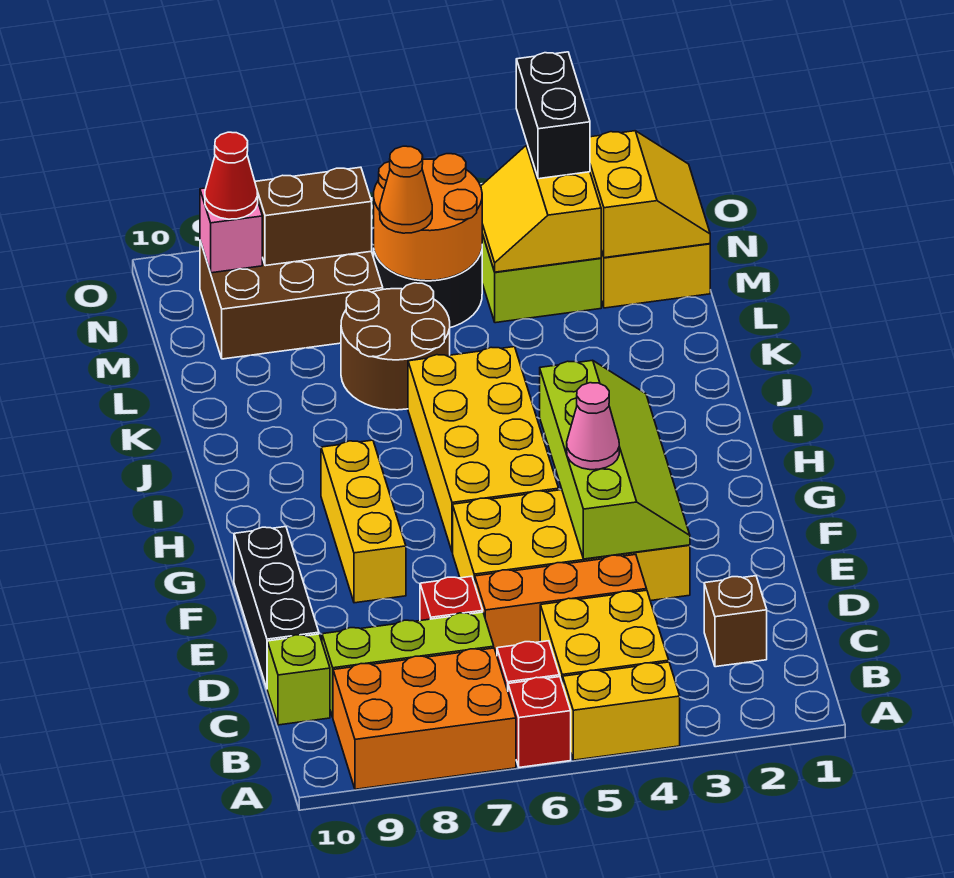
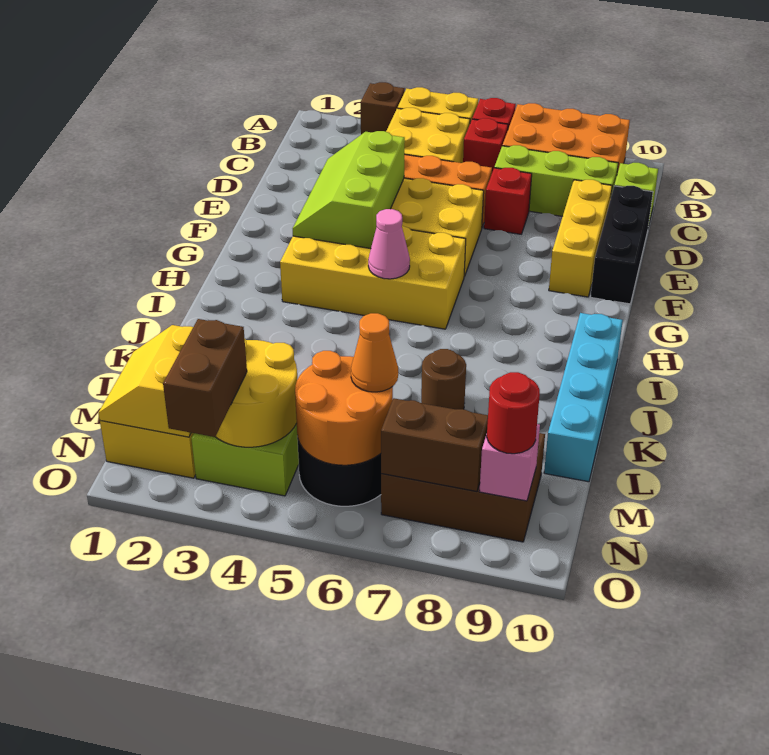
brown 1x1 brick [704,576,767,667] -> brown 1x1 brick moved to [361,82,405,134]
lime 2x4 slope [540,360,690,559] -> lime 2x3 slope [293,131,405,249]
pink 1x1 cone [567,383,619,470] -> pink 1x1 cone moved to [368,209,410,279]
yellow 1x3 brick [321,440,406,603] -> yellow 1x3 brick moved to [549,180,612,297]
yellow 2x4 brick [408,347,559,552] -> yellow 2x4 brick turned to [280,226,466,329]
none -> cyan 1x4 brick [544,313,623,482]
brown 2x2 round brick [341,283,450,410] -> brown 1x1 round brick [421,349,466,409]
yellow 2x2 slope [481,145,601,272] -> yellow 2x2 round brick [215,339,297,447]
black 1x2 brick [516,52,590,179] -> brown 1x2 brick [163,319,247,437]
red 1x1 cone [205,132,258,219] -> red 1x1 round brick [487,372,540,454]

